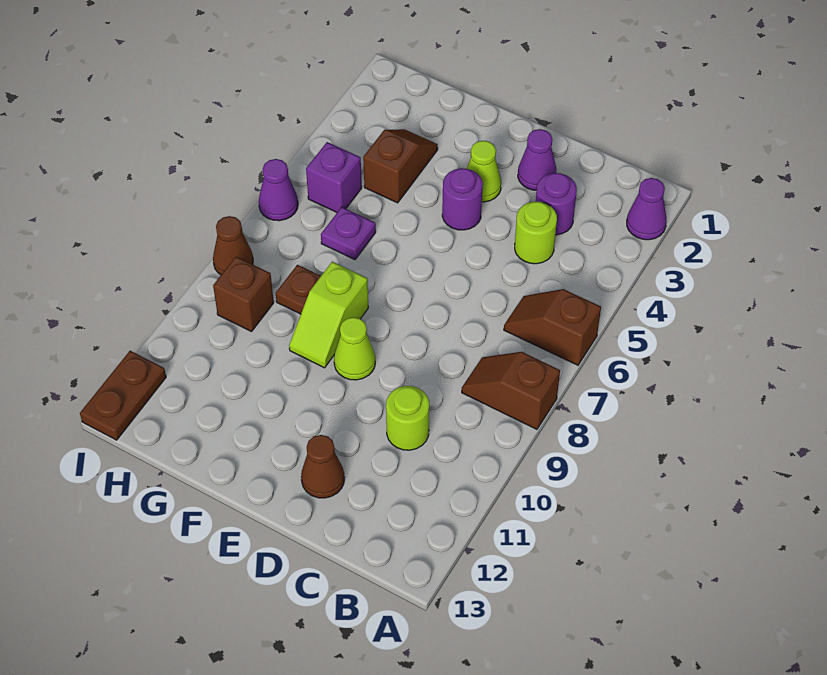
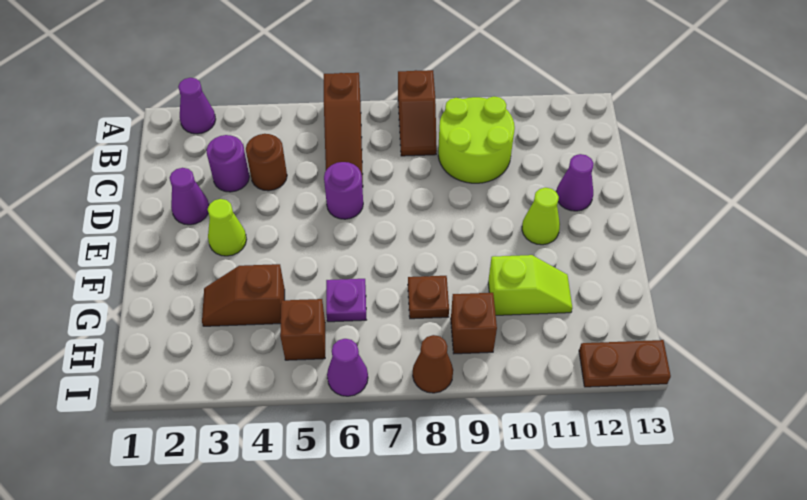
brown 1x2 slope [504,289,601,365] -> brown 1x3 slope [324,73,363,187]
lime 1x1 round brick [515,202,557,264] -> brown 1x1 round brick [246,134,287,191]
lime 1x1 round brick [386,386,429,450] -> lime 2x2 round brick [438,97,515,183]
brown 1x1 cone [301,435,344,498] -> purple 1x1 cone [556,154,594,211]
purple 1x1 round brick [442,168,483,230] -> purple 1x1 round brick moved to [324,162,363,219]
lime 1x1 cone [334,317,375,380] -> lime 1x1 cone moved to [522,188,560,245]
lime 1x2 slope [289,262,368,368] -> lime 1x2 slope moved to [488,255,572,315]
purple 1x1 brick [306,142,362,212] -> brown 1x1 brick [280,299,325,360]

